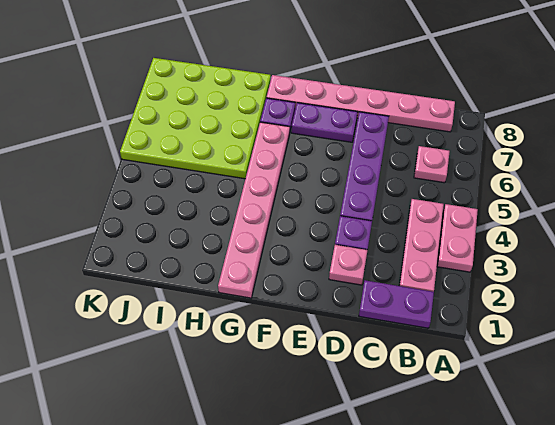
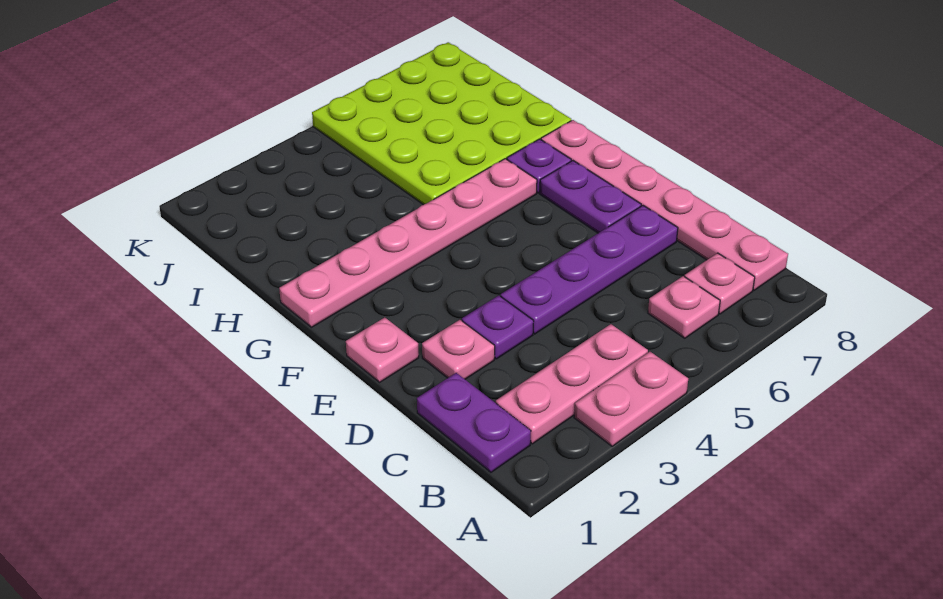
none -> pink 1x1 plate [685,253,755,314]
none -> pink 1x1 plate [346,317,419,382]

